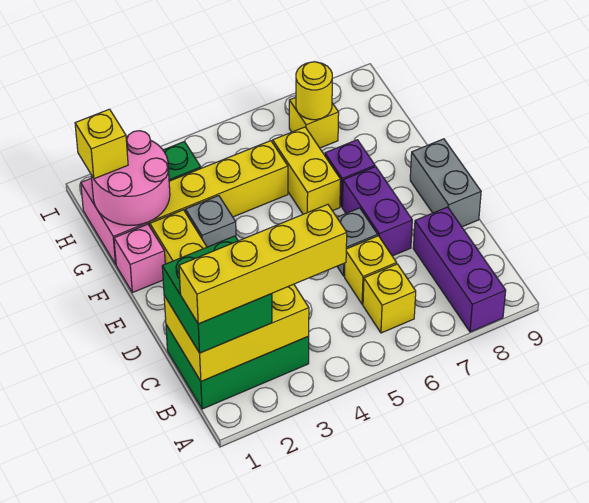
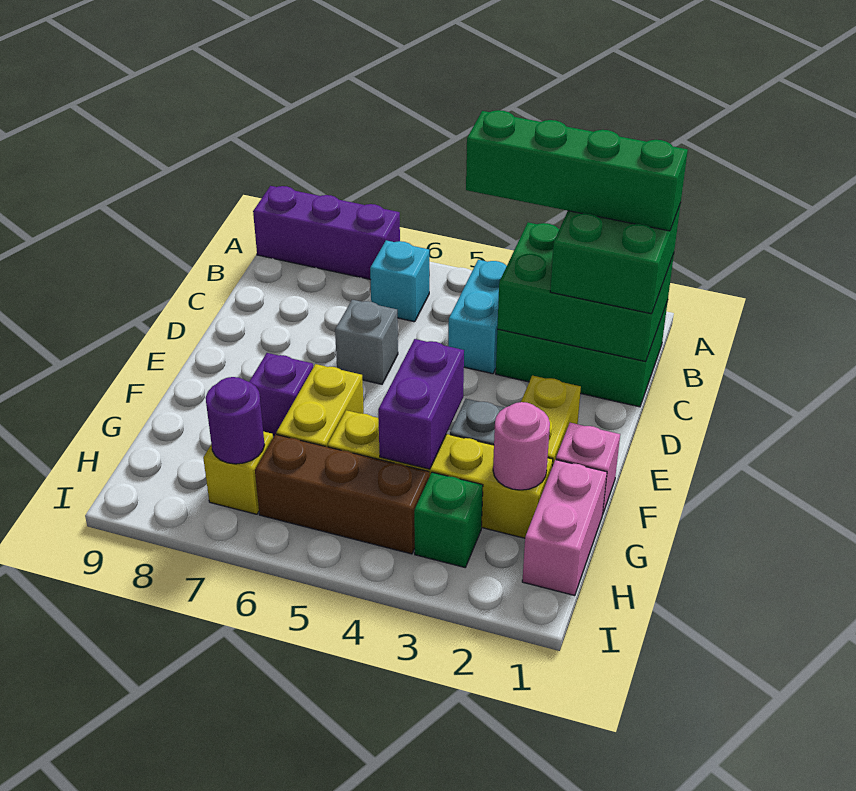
purple 1x3 brick [413,207,506,332] -> purple 1x3 brick turned to [253,186,400,279]
yellow 2x3 brick [164,284,309,381] -> green 2x3 brick [497,222,674,362]
yellow 1x4 brick [179,204,347,324] -> green 1x4 brick [466,110,688,231]
none -> cyan 1x2 brick [448,260,507,374]
yellow 1x1 brick [363,264,416,333] -> cyan 1x1 brick [370,240,429,322]
yellow 1x1 brick [345,236,397,304] -> none
purple 1x2 brick [342,167,412,256] -> purple 1x2 brick moved to [378,339,464,469]
grey 1x2 brick [410,139,481,227] -> none
pink 2x2 round brick [91,131,170,225] -> pink 1x1 round brick [493,402,550,490]
yellow 1x1 brick [75,109,128,179] -> none
none -> brown 1x3 brick [255,434,429,554]
yellow 1x1 round brick [296,62,332,120] -> purple 1x1 round brick [206,377,264,464]

